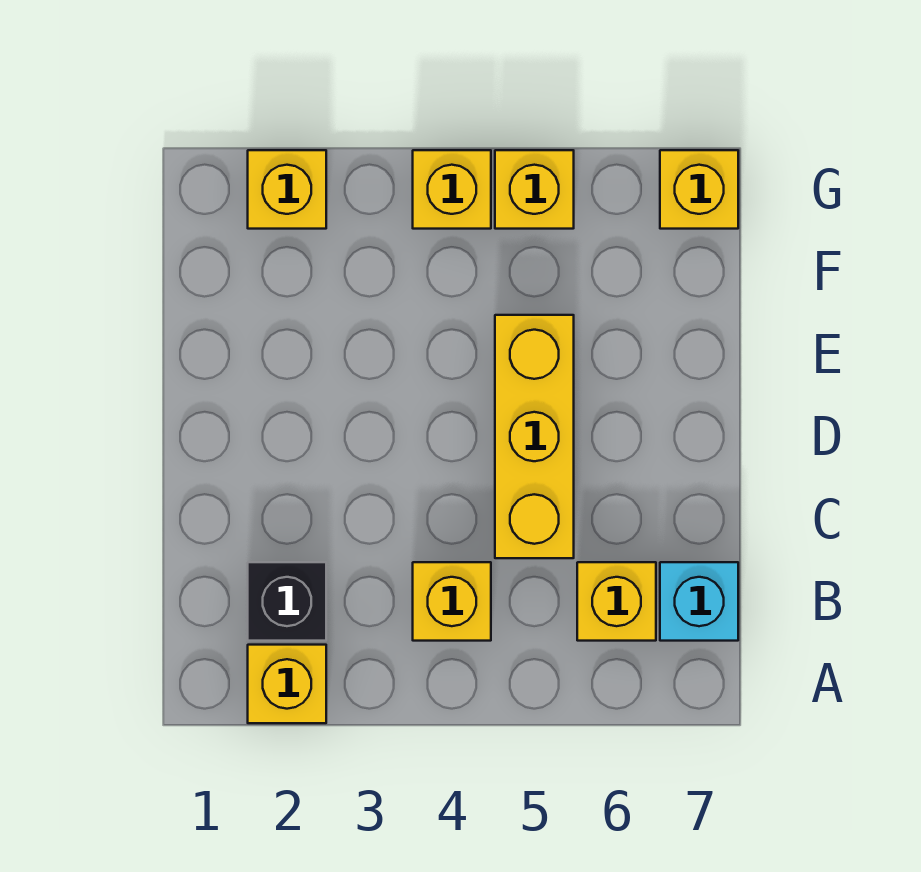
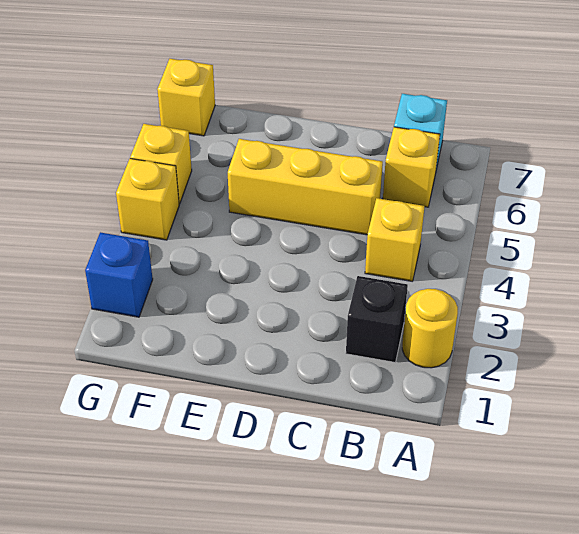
yellow 1x1 brick [248,645,326,723] -> yellow 1x1 round brick [402,289,458,368]
yellow 1x1 brick [248,150,326,229] -> blue 1x1 brick [85,232,153,317]

